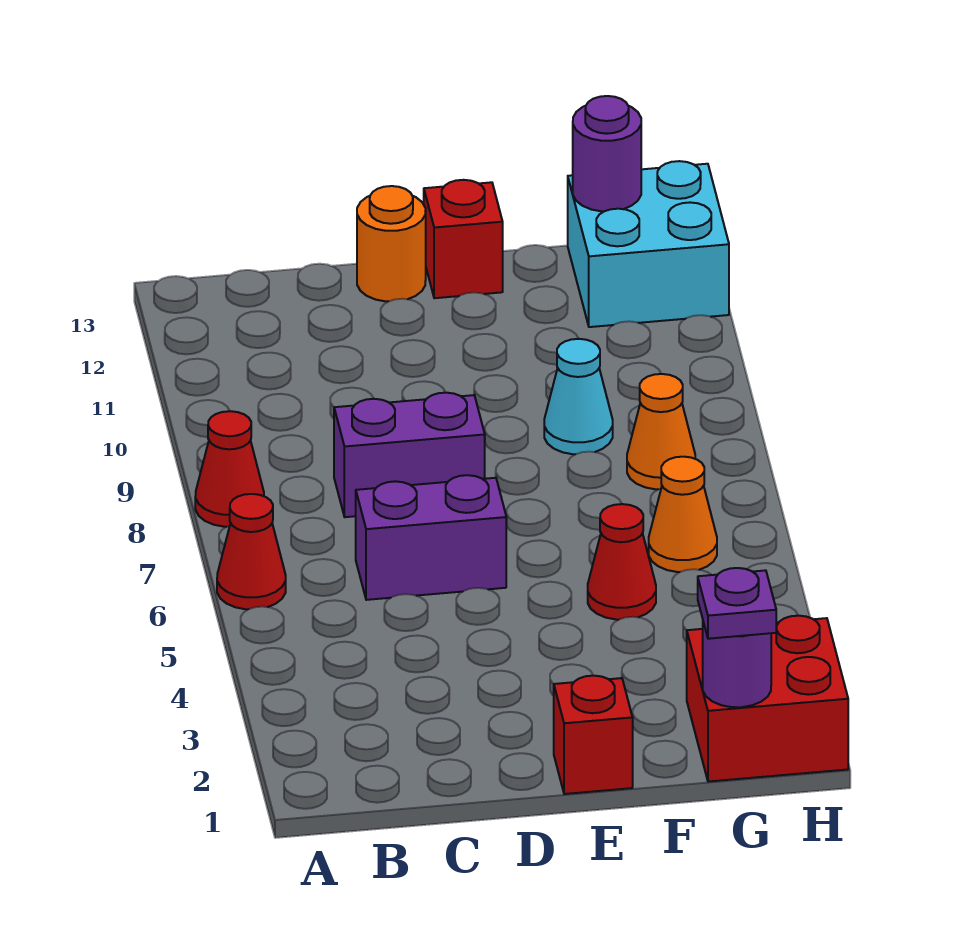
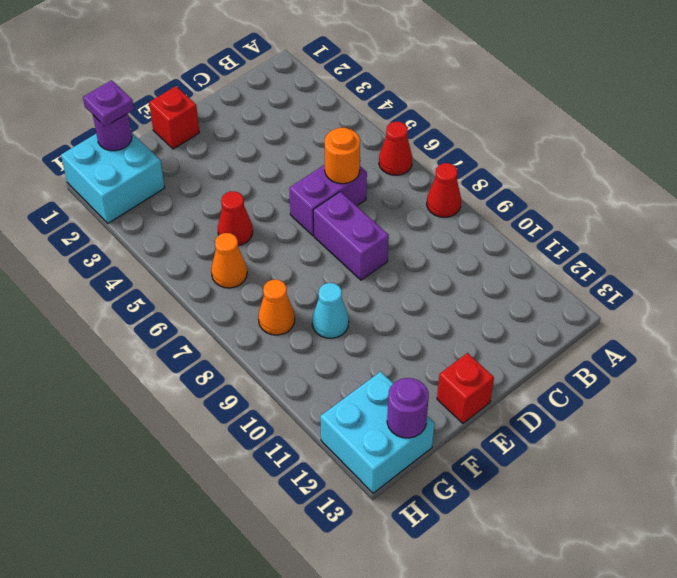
purple 1x2 brick [334,393,485,517] -> purple 1x2 brick turned to [313,192,389,280]
orange 1x1 round brick [357,186,426,301] -> orange 1x1 round brick moved to [325,128,360,184]
red 2x2 brick [687,616,848,782] -> cyan 2x2 brick [61,132,165,223]

